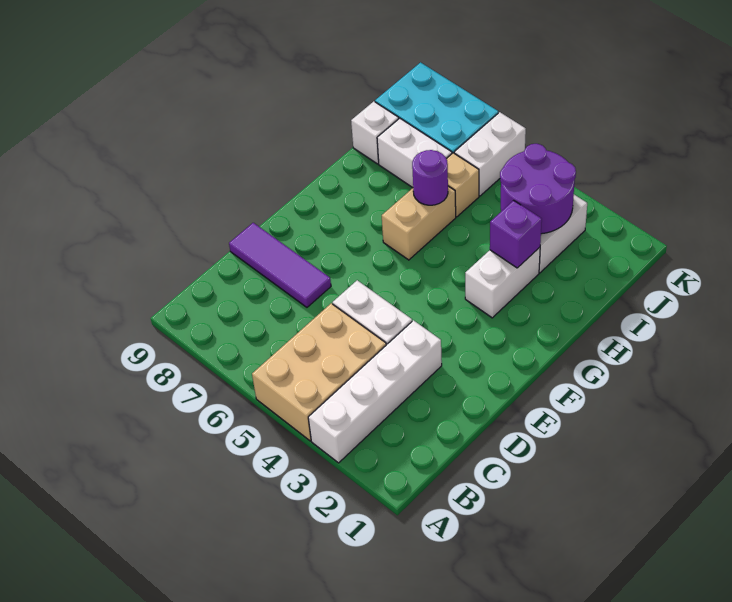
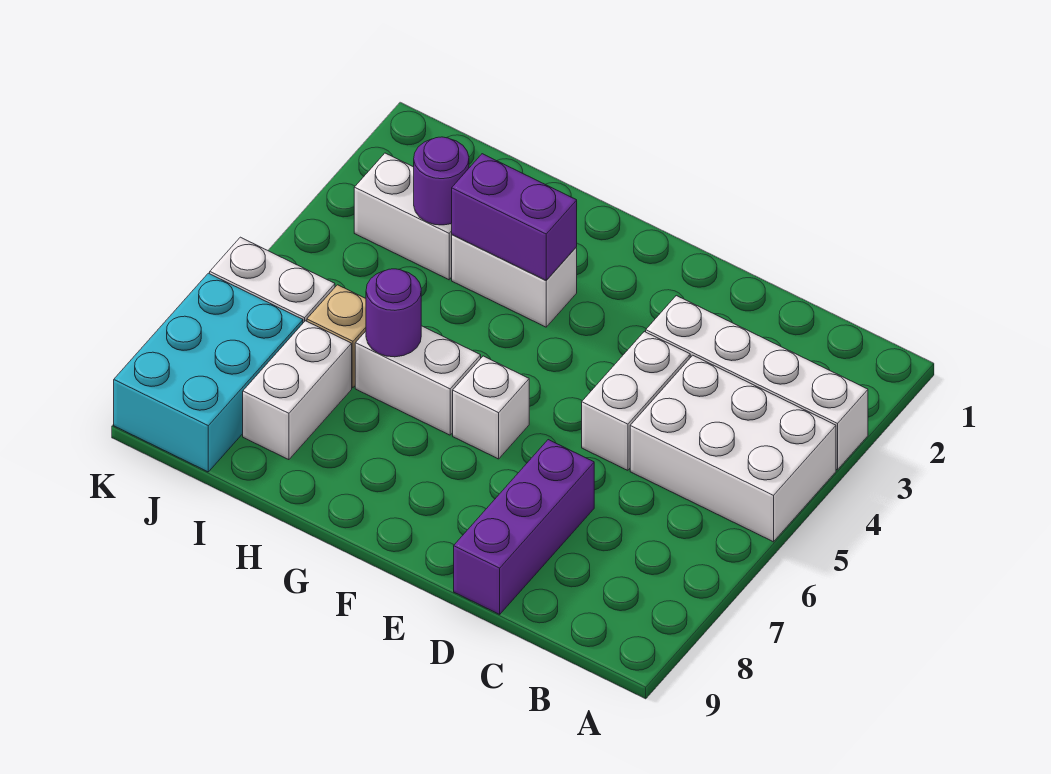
tan 2x3 brick [252,303,386,441] -> white 2x3 brick [630,355,836,542]
purple 1x3 tile [229,223,331,307] -> purple 1x3 brick [454,440,594,614]
tan 1x2 brick [382,186,456,260] -> white 1x2 brick [355,326,481,435]
purple 1x1 brick [490,200,542,268] -> purple 1x2 brick [452,154,577,280]
purple 2x2 round brick [500,144,576,234] -> purple 1x1 round brick [414,137,469,225]
white 1x1 brick [351,101,399,164] -> white 1x1 brick moved to [453,356,529,459]

